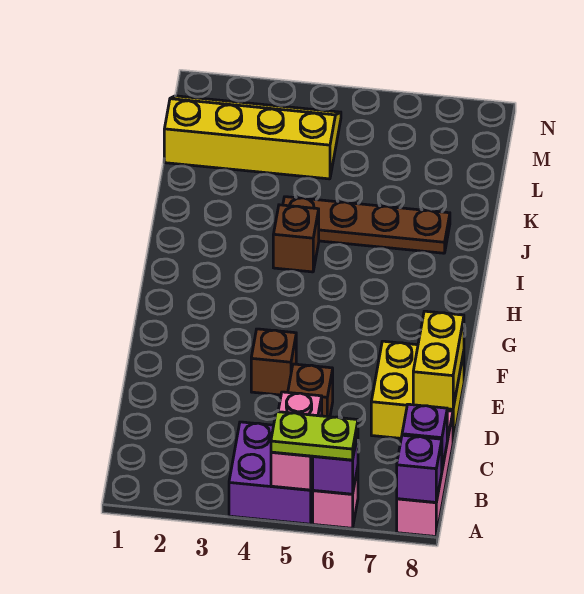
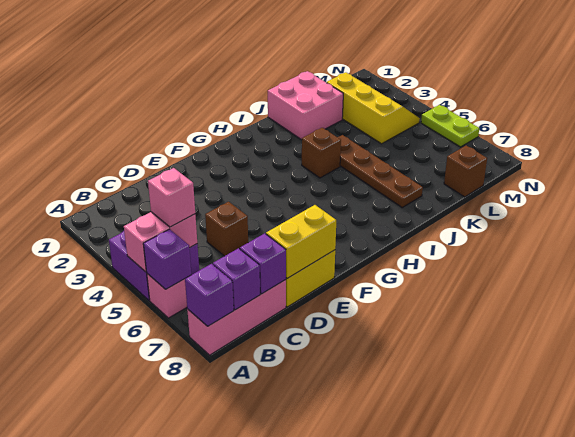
lime 1x2 plate [271,412,358,460] -> lime 1x2 plate moved to [421,105,479,147]
none -> pink 1x1 brick [148,168,195,227]
none -> purple 1x1 brick [240,233,286,294]
brown 1x1 brick [251,329,296,395] -> brown 1x1 brick moved to [444,145,487,197]
none -> pink 2x2 brick [268,71,343,140]
yellow 2x4 slope [164,96,341,179] -> yellow 2x3 slope [327,72,420,144]

